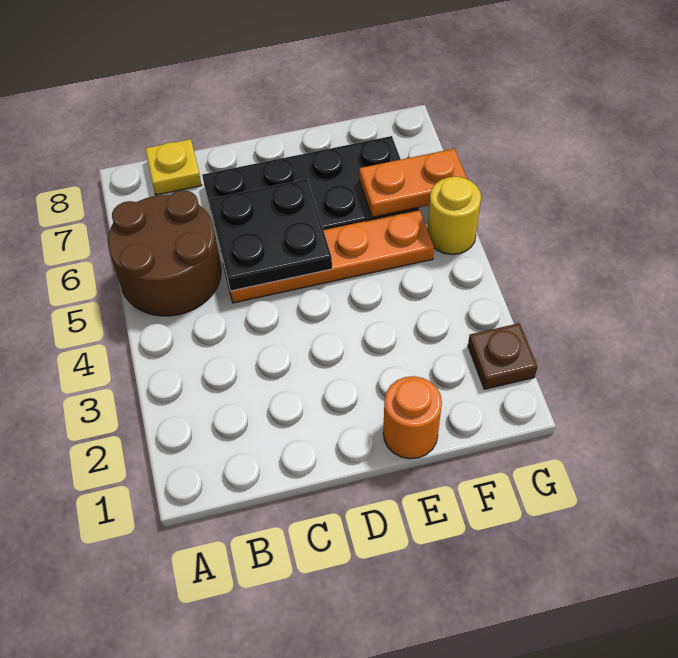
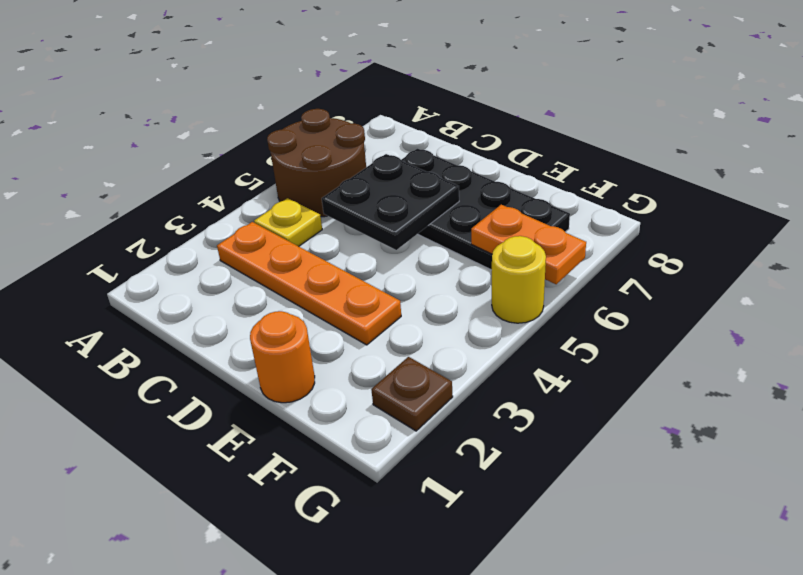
yellow 1x1 plate [145,139,202,195] -> yellow 1x1 plate moved to [254,198,322,246]
orange 1x4 plate [222,210,434,303] -> orange 1x4 plate moved to [217,222,401,345]

